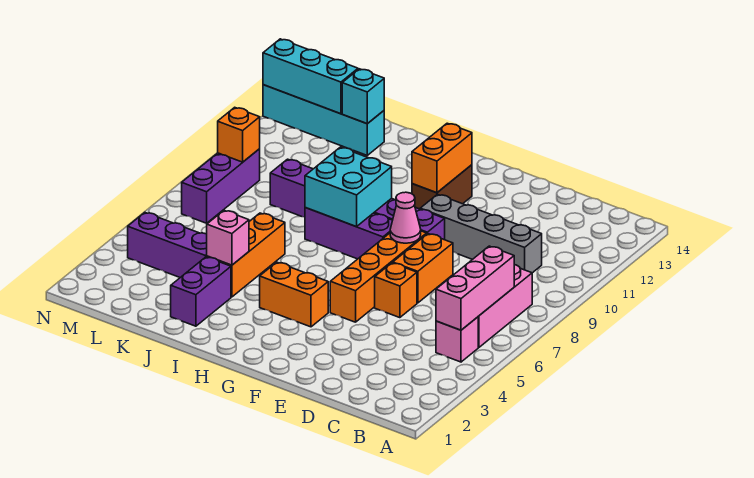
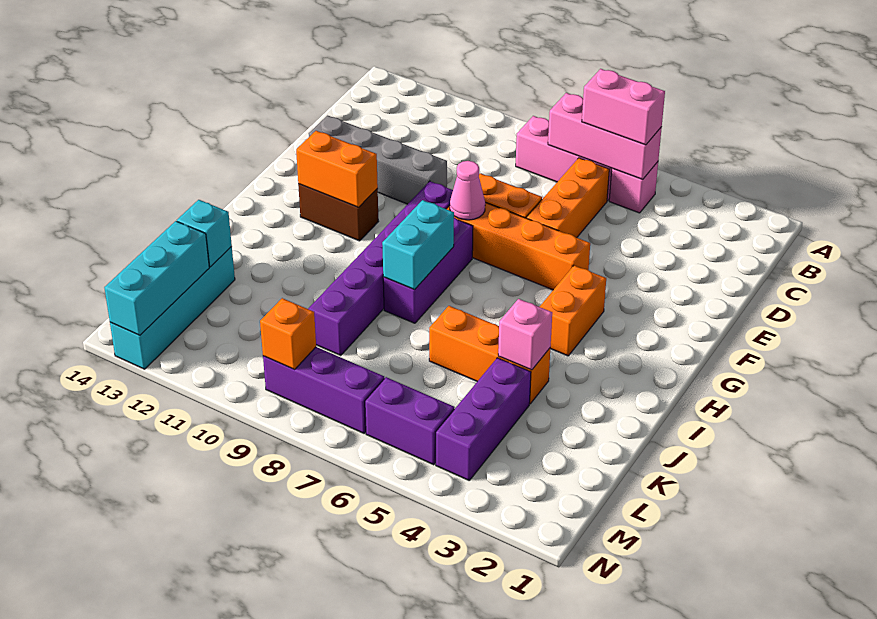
none -> pink 1x2 brick [582,69,665,145]
grey 1x4 brick [420,194,542,273] -> grey 1x4 brick turned to [309,116,447,204]
orange 1x1 brick [375,263,417,318] -> orange 1x3 brick [527,158,609,238]
cyan 2x2 brick [305,147,392,227] -> cyan 1x2 brick [382,200,454,290]
purple 1x2 brick [171,257,231,326] -> purple 1x2 brick moved to [365,377,454,465]

